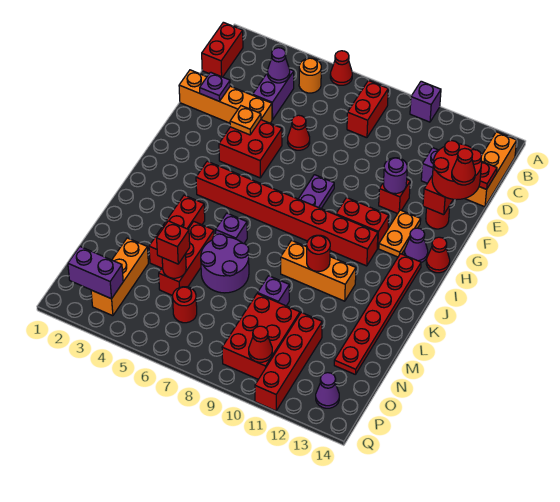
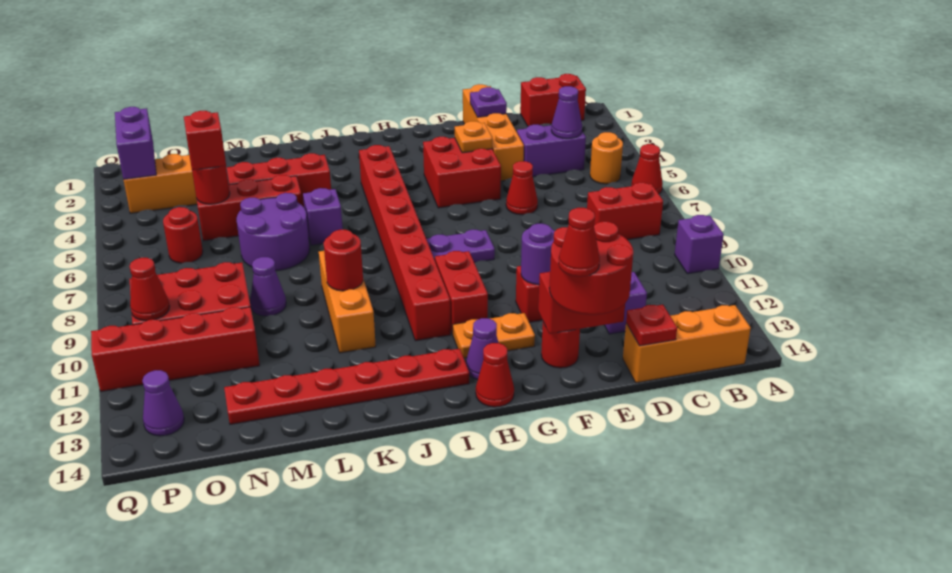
purple 1x1 brick [257,276,289,306] -> purple 1x1 cone [250,257,286,316]

